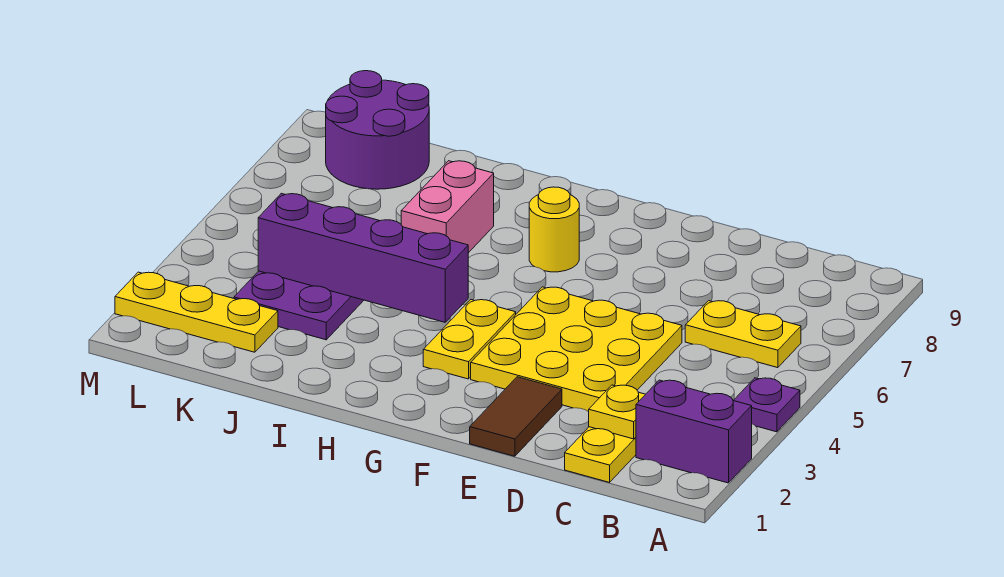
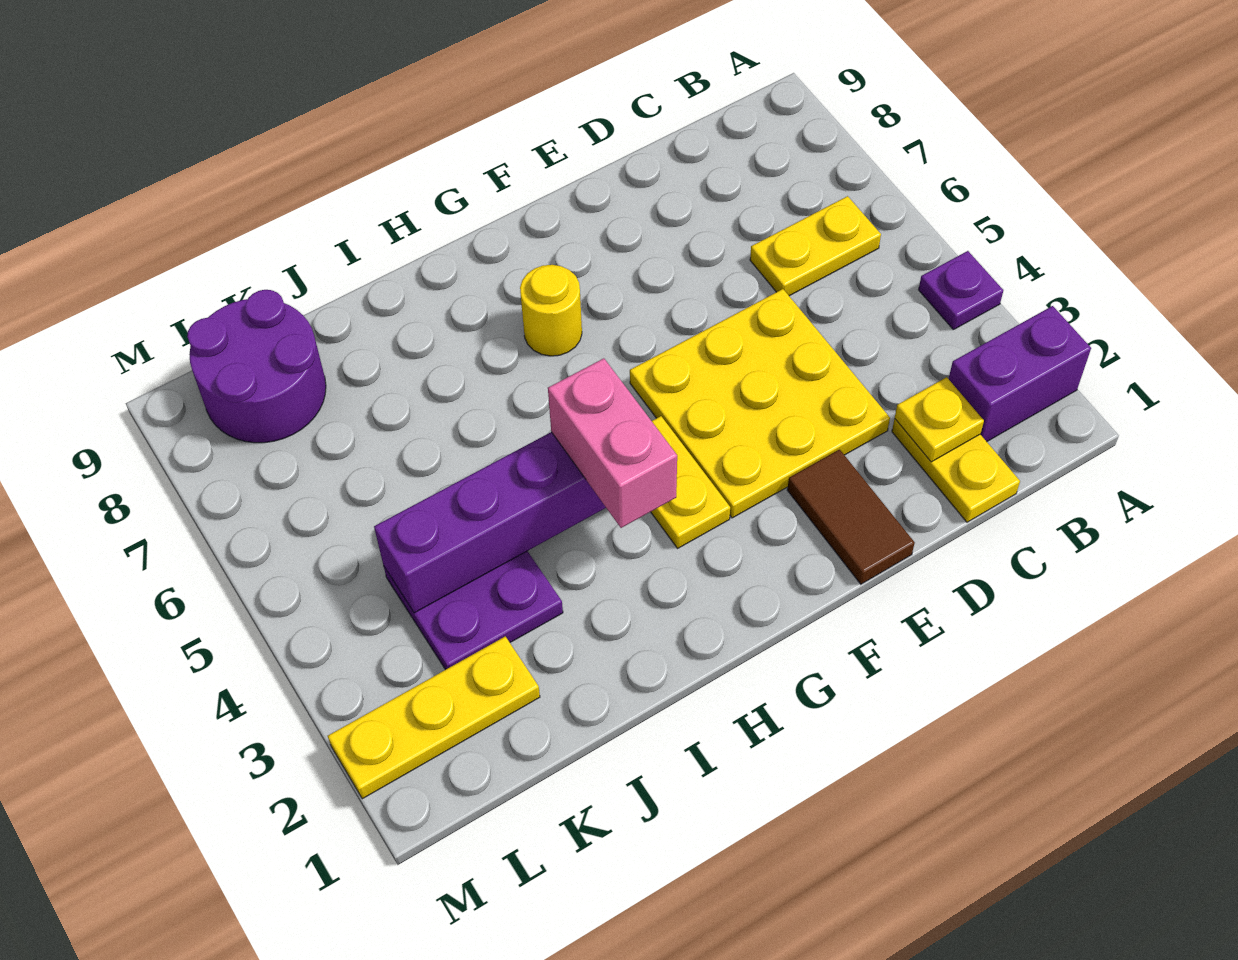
pink 1x2 brick [401,161,494,253] -> pink 1x2 brick moved to [548,358,677,528]

